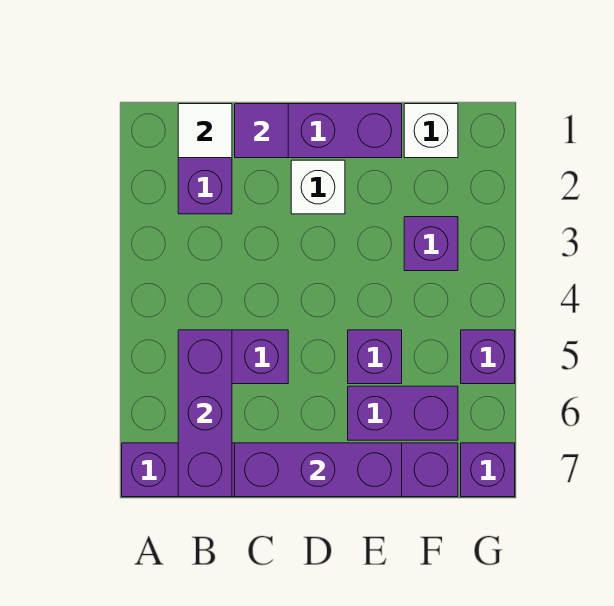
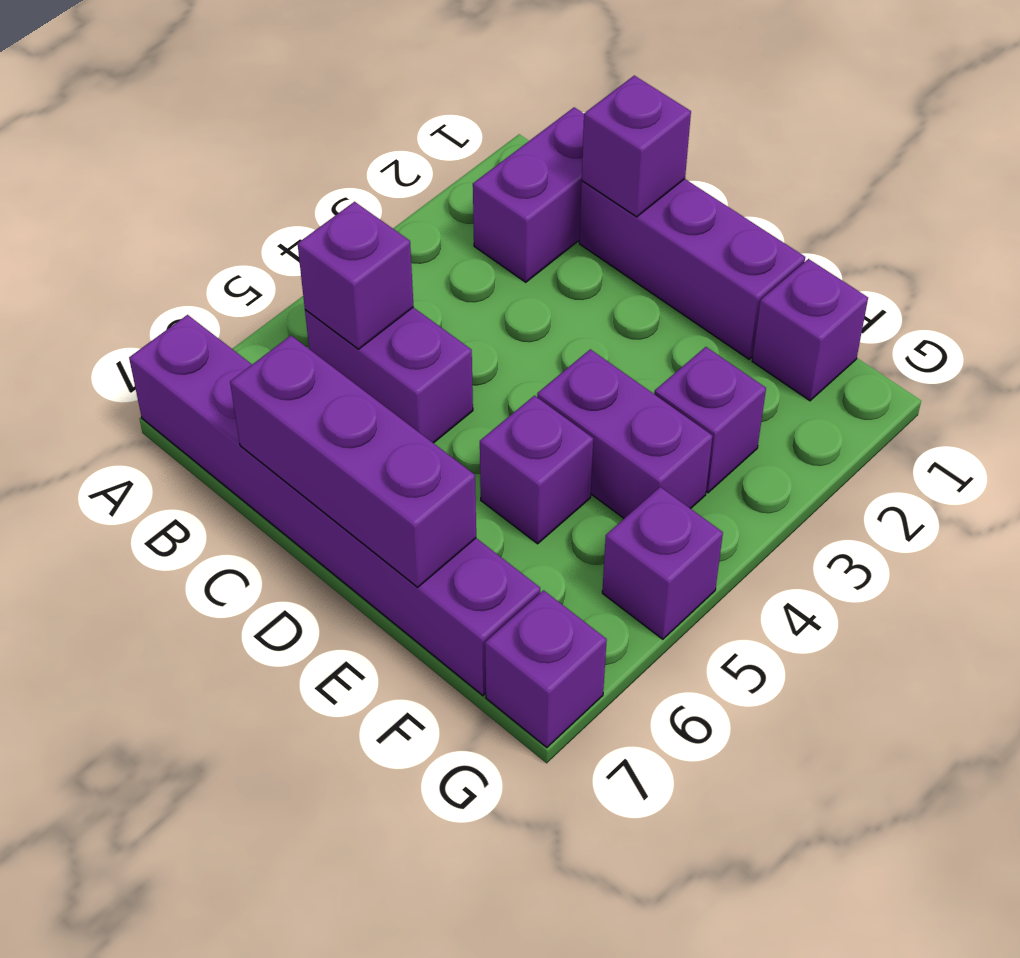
white 1x1 tile [178,104,232,158] -> none
purple 1x3 brick [178,330,232,497] -> purple 1x1 brick [298,202,414,349]
purple 1x1 tile [235,104,288,158] -> purple 1x1 brick [582,76,691,217]
white 1x1 brick [291,160,345,214] -> none
purple 1x2 brick [348,386,458,440] -> purple 1x2 brick moved to [537,349,712,518]
white 1x1 brick [404,104,458,158] -> purple 1x1 brick [752,259,868,401]

